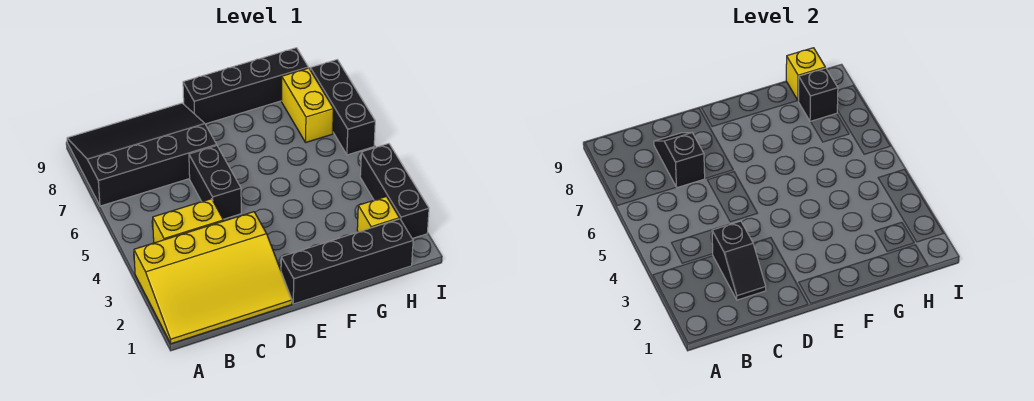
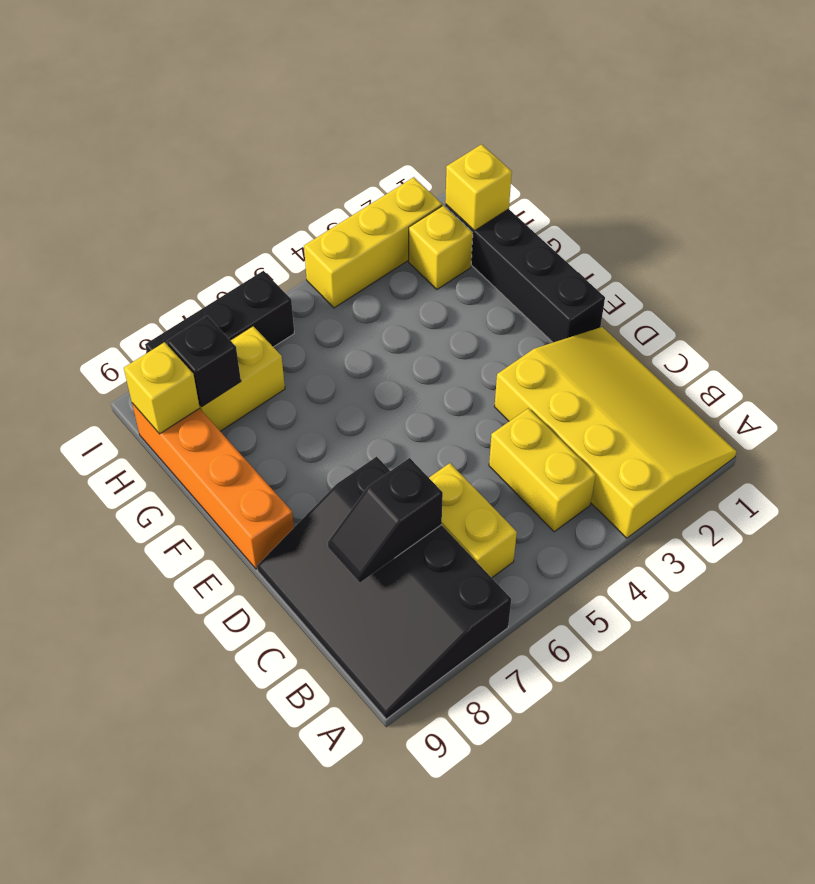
none -> yellow 1x2 brick [429,463,517,578]
black 1x2 slope [712,221,766,300] -> none
black 1x2 brick [189,146,241,219] -> none
black 1x4 brick [183,48,308,124] -> orange 1x4 brick [132,403,294,569]
none -> yellow 1x1 brick [445,144,512,231]
black 1x3 brick [360,144,429,239] -> yellow 1x3 brick [304,177,442,308]

